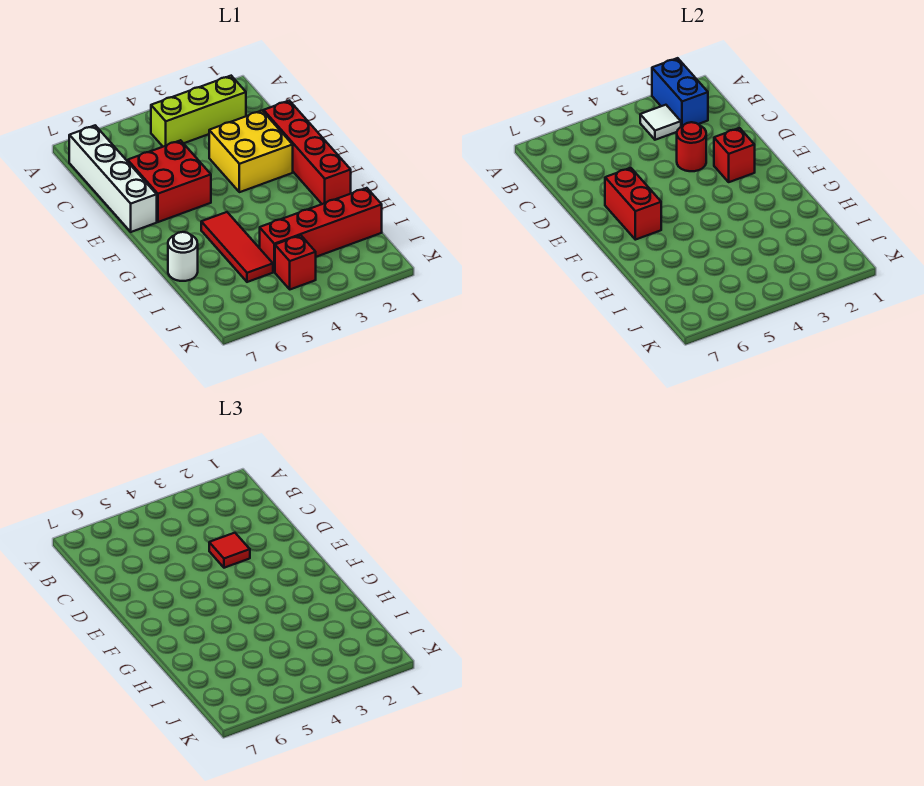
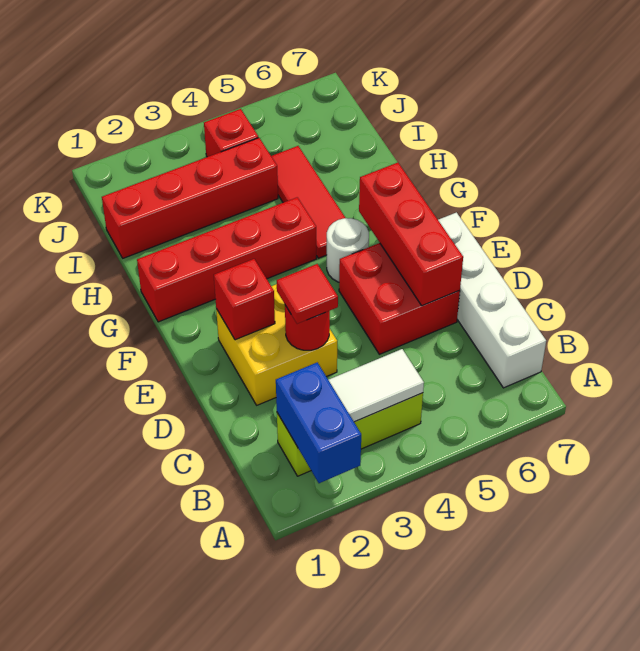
white 1x1 tile [640,105,681,140] -> white 1x2 tile [329,349,424,422]
red 1x4 brick [264,101,351,204] -> red 1x4 brick turned to [137,197,316,322]
red 1x2 brick [605,168,661,240] -> red 1x3 brick [359,163,463,306]
white 1x1 round brick [168,232,198,281] -> white 1x1 round brick moved to [327,218,369,282]

